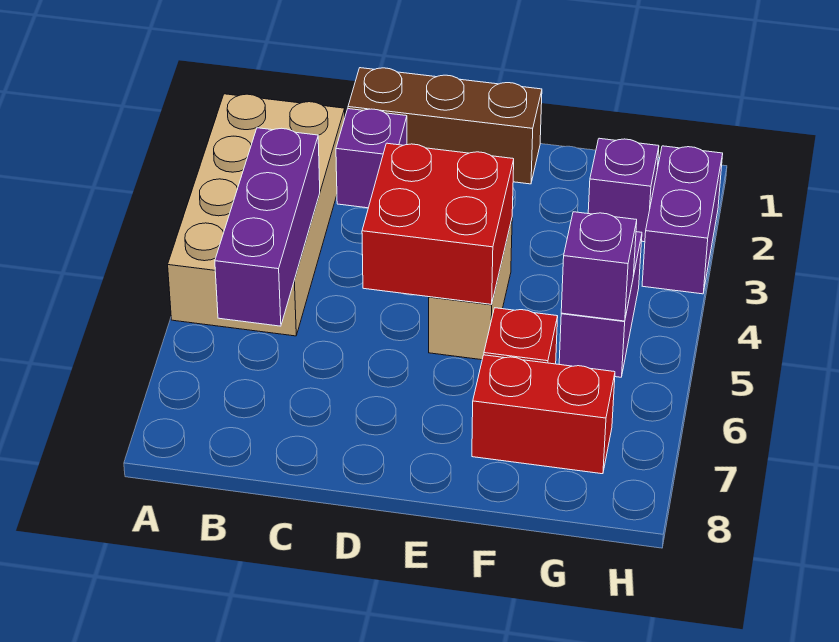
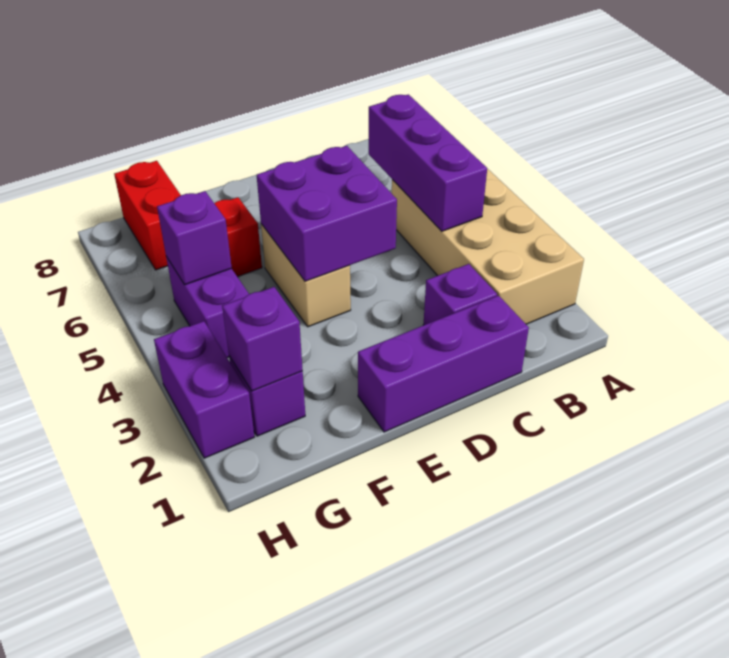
brown 1x3 brick [348,68,542,184] -> purple 1x3 brick [358,296,529,432]
red 2x2 brick [362,143,514,304] -> purple 2x2 brick [257,146,397,281]
red 1x2 brick [472,355,615,474] -> red 1x2 brick turned to [114,161,181,270]
none -> purple 1x1 brick [222,287,303,391]

